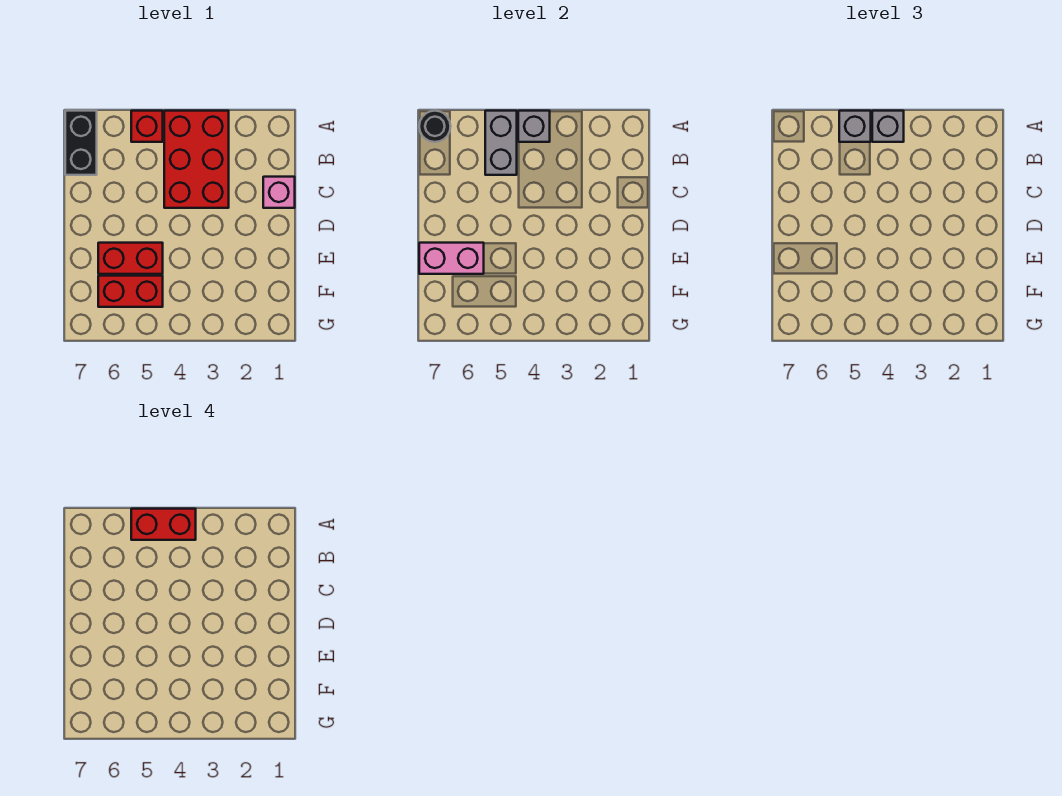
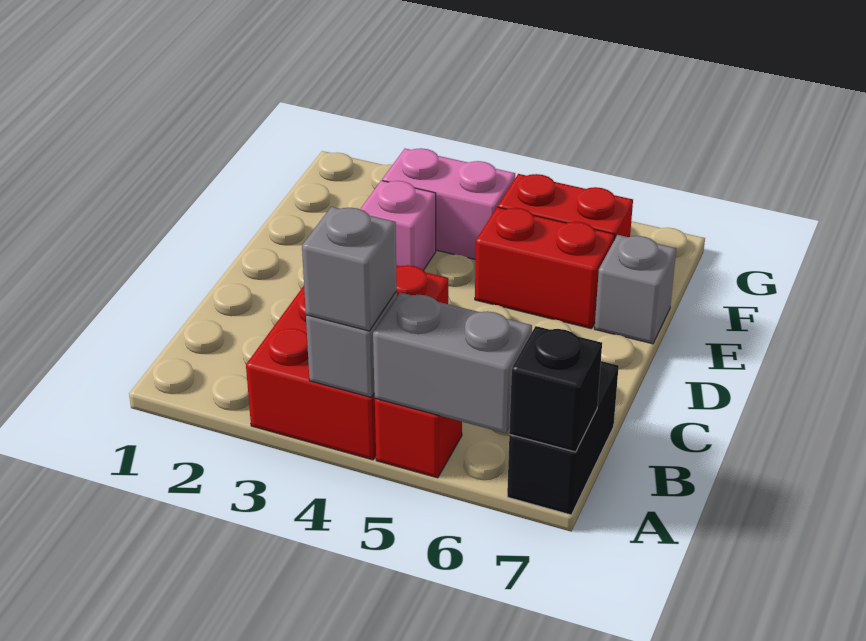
red 1x2 brick [131,509,196,540] -> none
grey 1x2 brick [485,111,517,175] -> grey 1x2 brick turned to [373,292,532,433]
grey 1x1 brick [839,111,871,142] -> grey 1x1 brick moved to [595,235,676,344]
black 1x1 round brick [419,111,451,142] -> black 1x1 brick [509,326,602,452]
pink 1x1 brick [263,177,295,208] -> pink 1x1 brick moved to [360,180,436,271]
pink 1x2 brick [419,243,484,274] -> pink 1x2 brick moved to [382,148,515,260]

